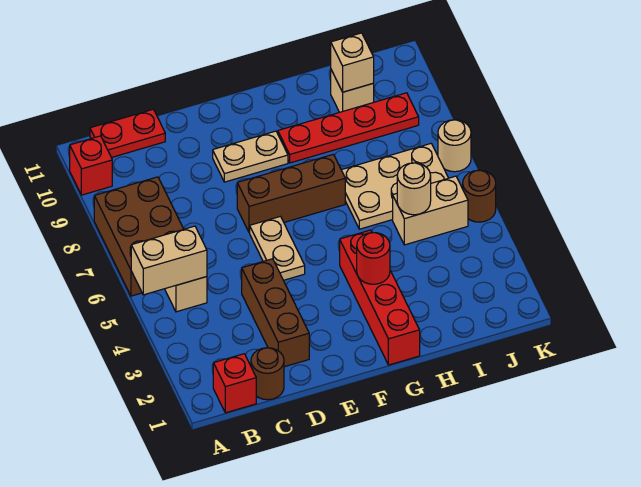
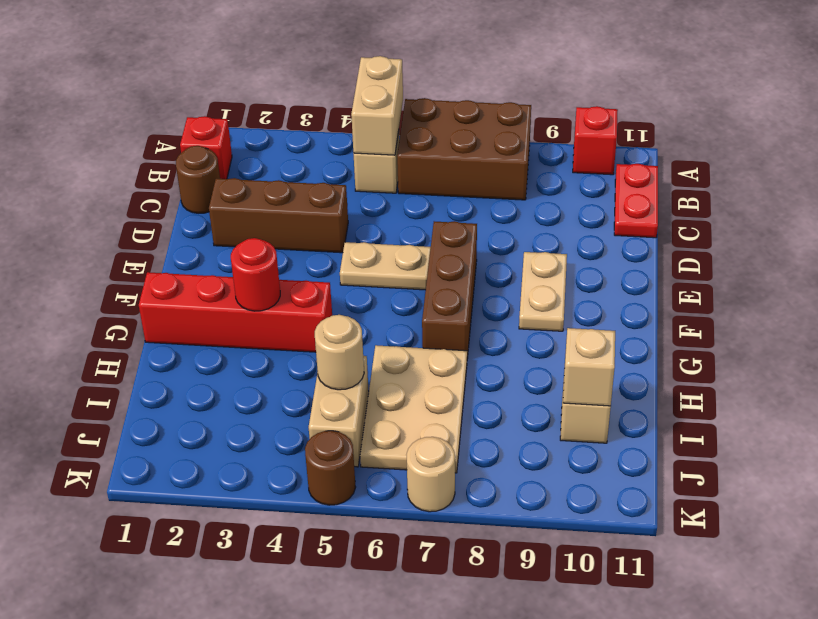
red 1x4 plate [278,93,419,163] -> none

